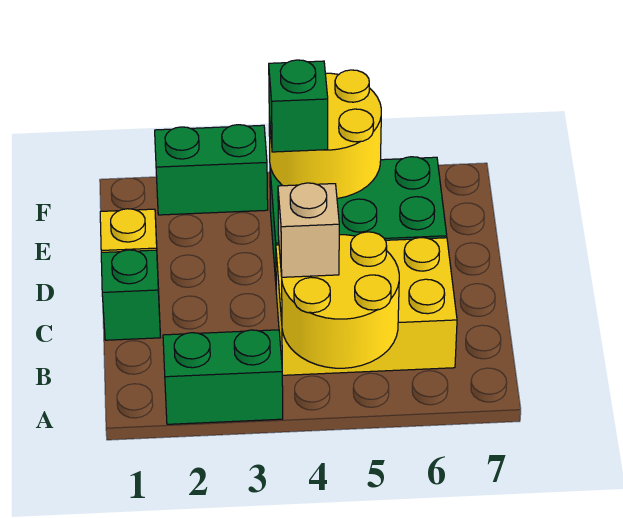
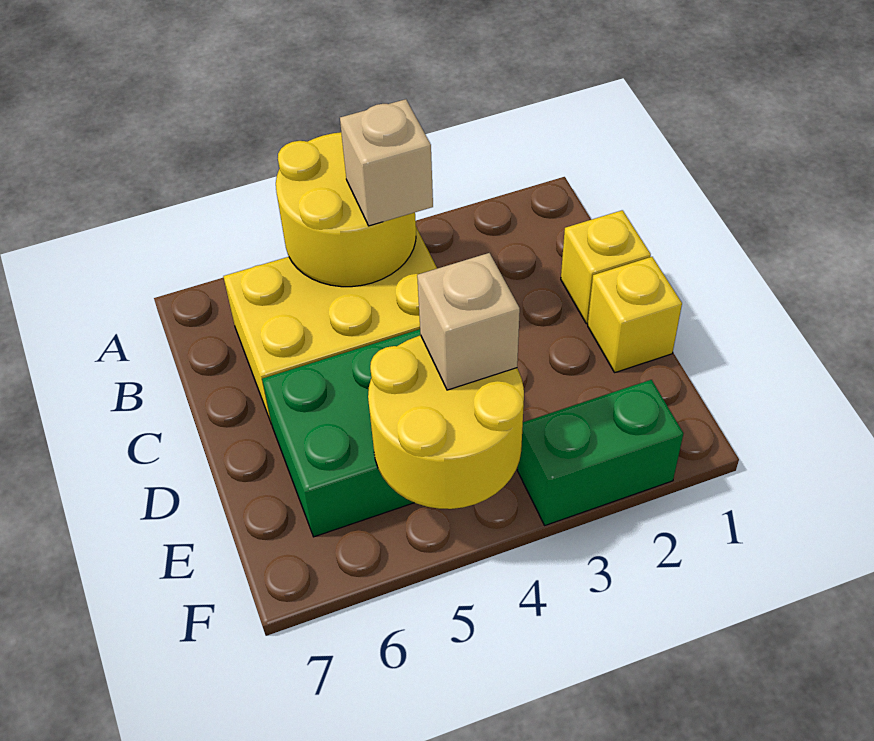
green 1x2 brick [163,330,283,424] -> none
green 1x1 brick [101,250,161,340] -> yellow 1x1 brick [561,210,651,324]
green 1x1 brick [269,60,328,152] -> tan 1x1 brick [417,253,520,390]

